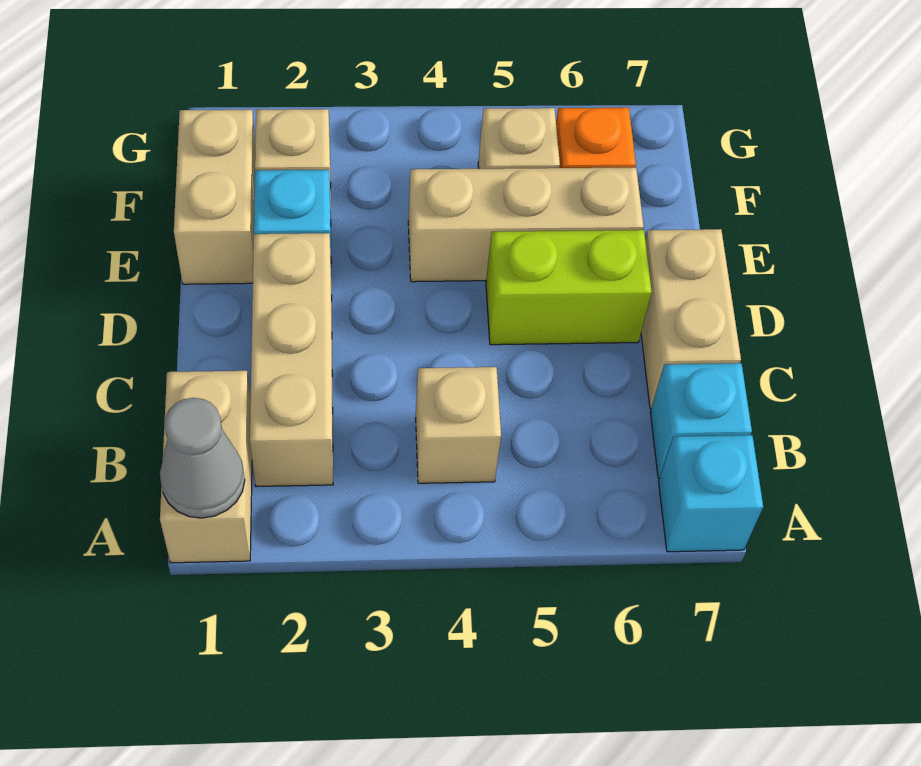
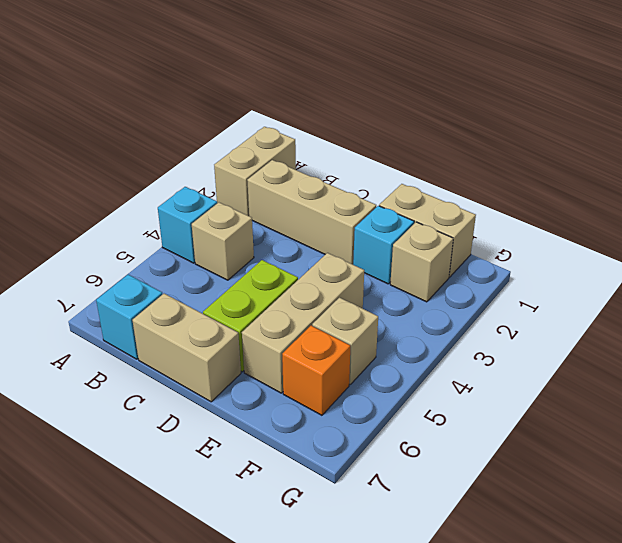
tan 1x2 brick [160,371,252,563] -> tan 1x2 brick turned to [214,127,296,216]
grey 1x1 cone [160,398,245,518] -> none
cyan 1x1 brick [659,435,763,552] -> cyan 1x1 brick moved to [158,187,217,263]

